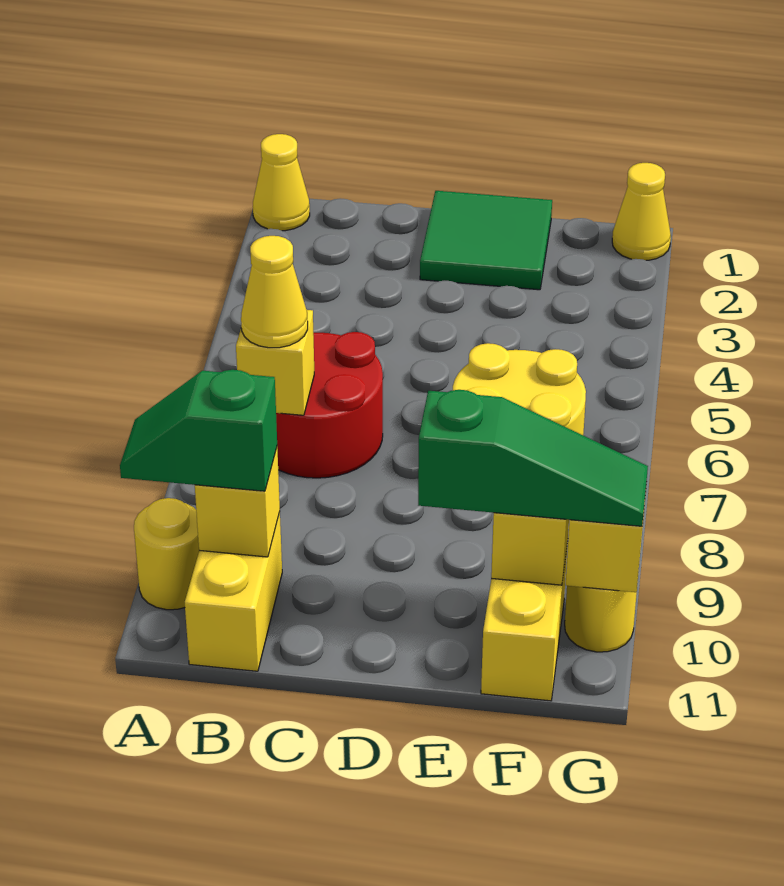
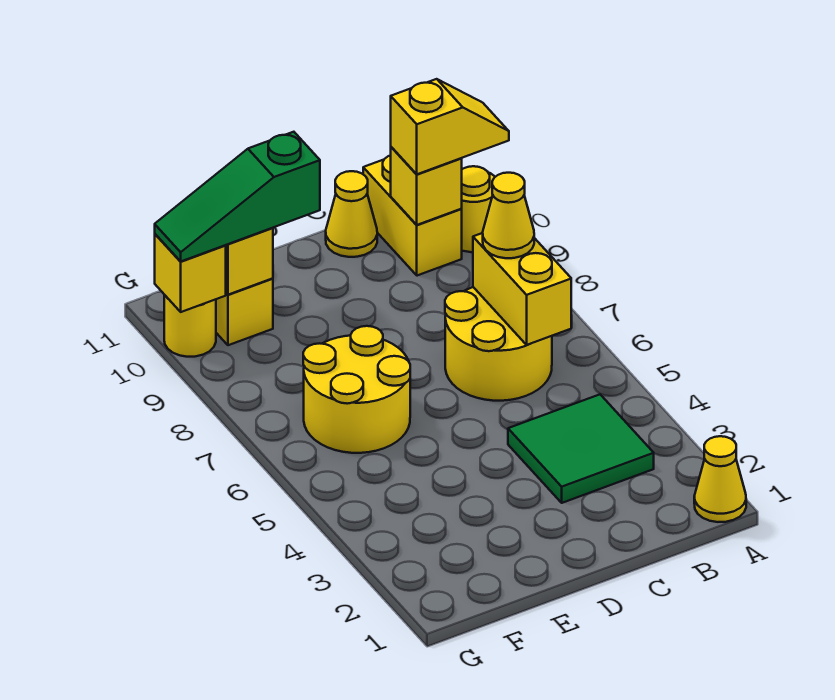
green 1x2 slope [120,370,277,491] -> yellow 1x2 slope [391,79,509,174]
red 2x2 round brick [276,332,383,478] -> yellow 2x2 round brick [445,287,552,401]
yellow 1x1 brick [236,310,314,415] -> yellow 1x2 brick [473,233,571,345]
green 2x2 tile [420,191,552,290] -> green 2x2 tile moved to [508,395,654,503]
yellow 1x1 cone [612,163,671,260] -> yellow 1x1 cone moved to [326,171,377,257]

